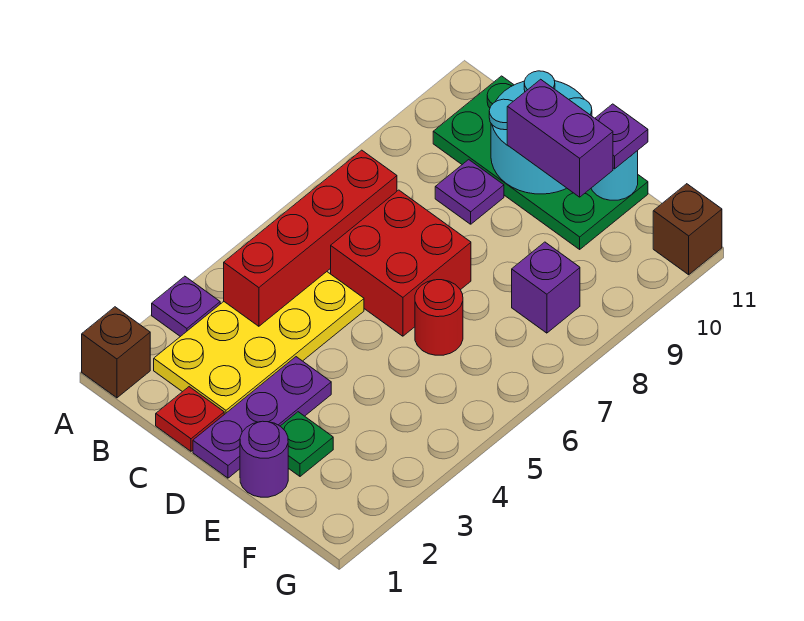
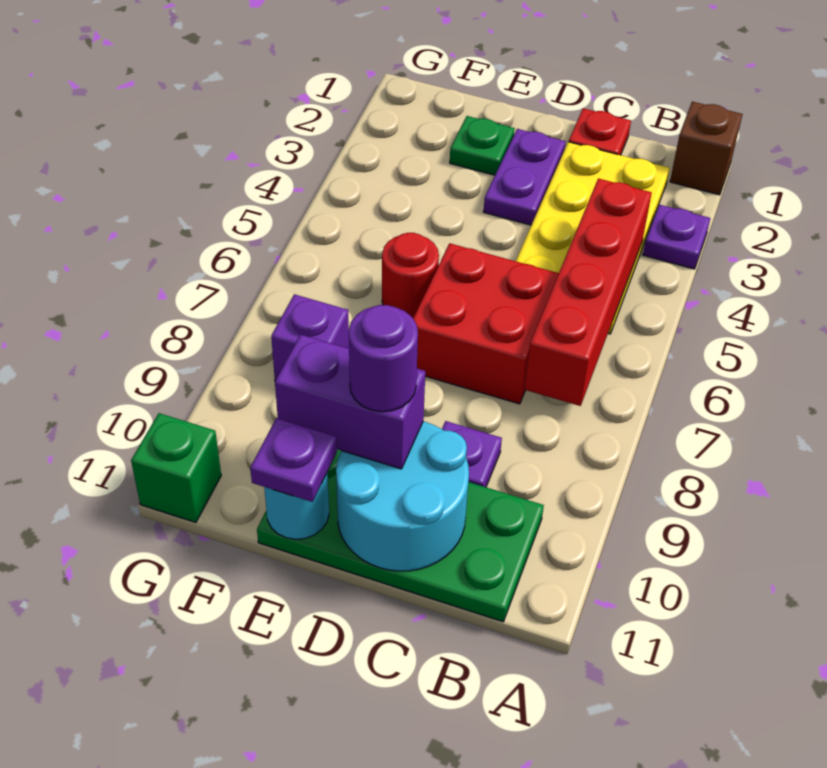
purple 1x3 plate [193,357,331,478] -> purple 1x2 plate [484,129,566,225]
purple 1x1 round brick [240,421,288,497] -> purple 1x1 round brick moved to [349,305,418,412]
brown 1x1 brick [653,184,722,275] -> green 1x1 brick [131,413,221,523]

